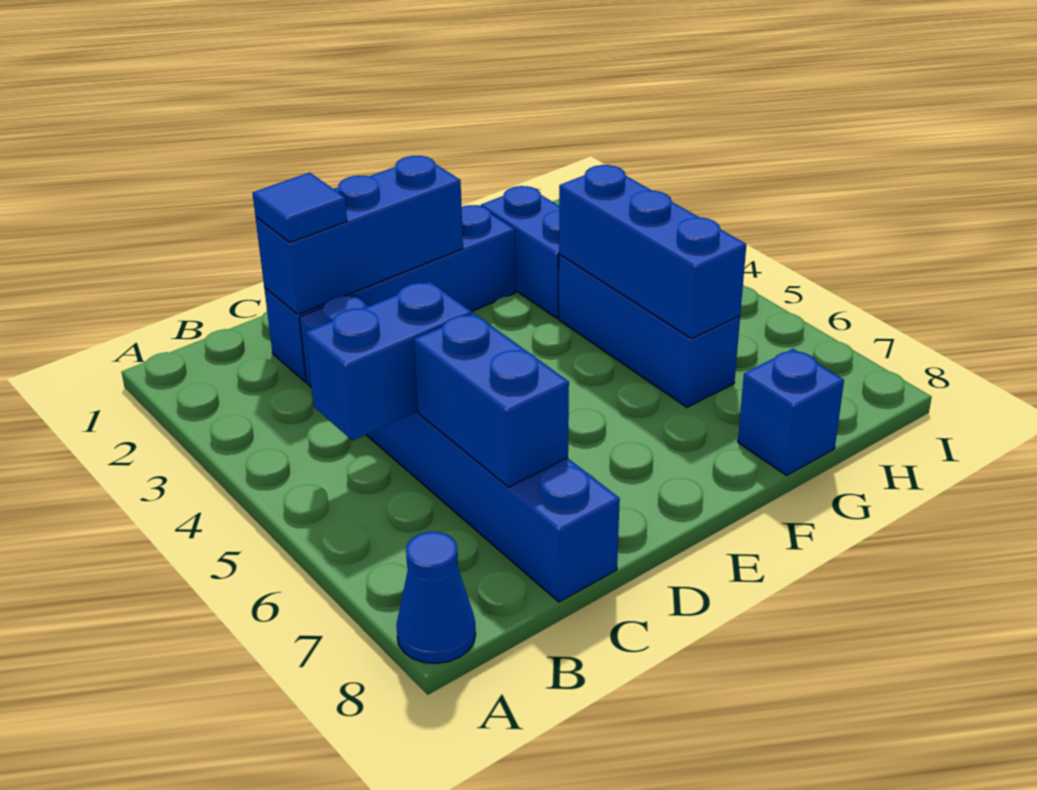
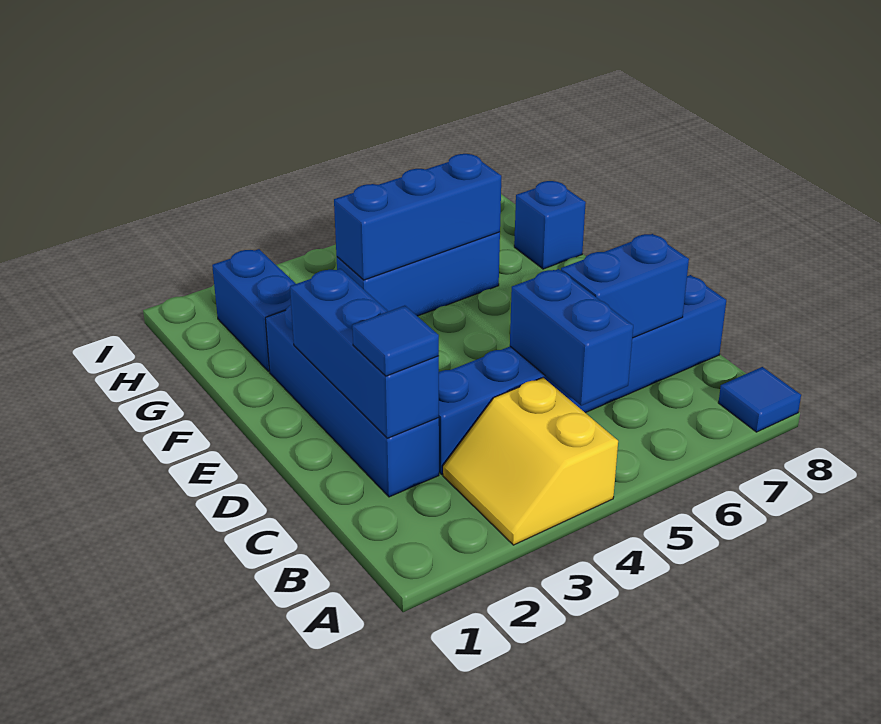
none -> yellow 2x2 slope [443,378,618,545]
blue 1x1 cone [396,532,476,664] -> blue 1x1 tile [718,367,801,432]
blue 1x2 brick [481,186,560,318] -> blue 1x2 brick turned to [212,249,296,372]

